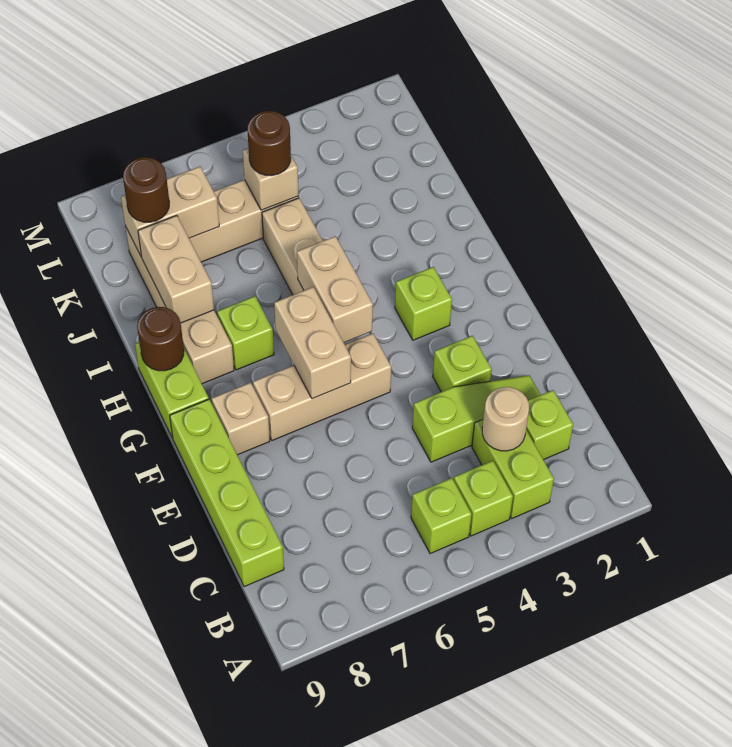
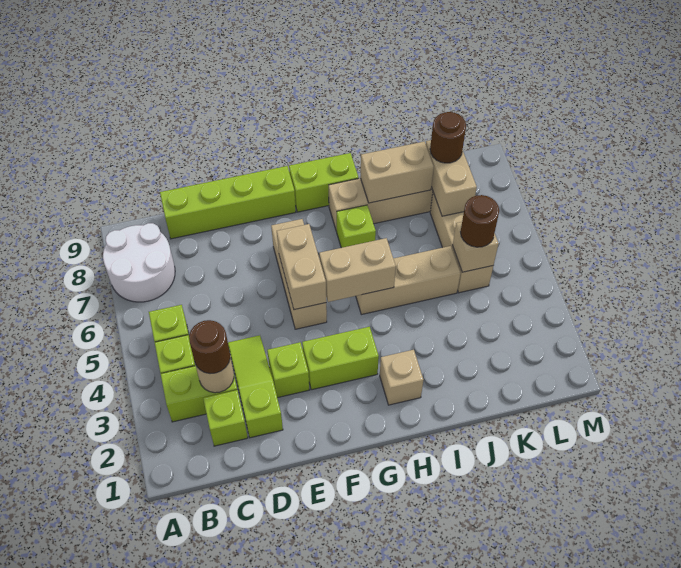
none -> white 2x2 round brick [103,223,175,302]
lime 1x3 slope [412,375,541,462] -> lime 1x3 slope turned to [228,335,283,438]
tan 1x2 brick [274,287,351,399] -> tan 1x2 brick turned to [277,224,326,310]
tan 1x1 brick [211,383,270,455] -> tan 1x1 brick moved to [380,350,424,405]
lime 1x1 brick [395,267,452,340] -> lime 1x2 brick [302,327,379,390]
brown 1x1 round brick [137,307,184,371] -> brown 1x1 round brick moved to [189,320,230,374]

